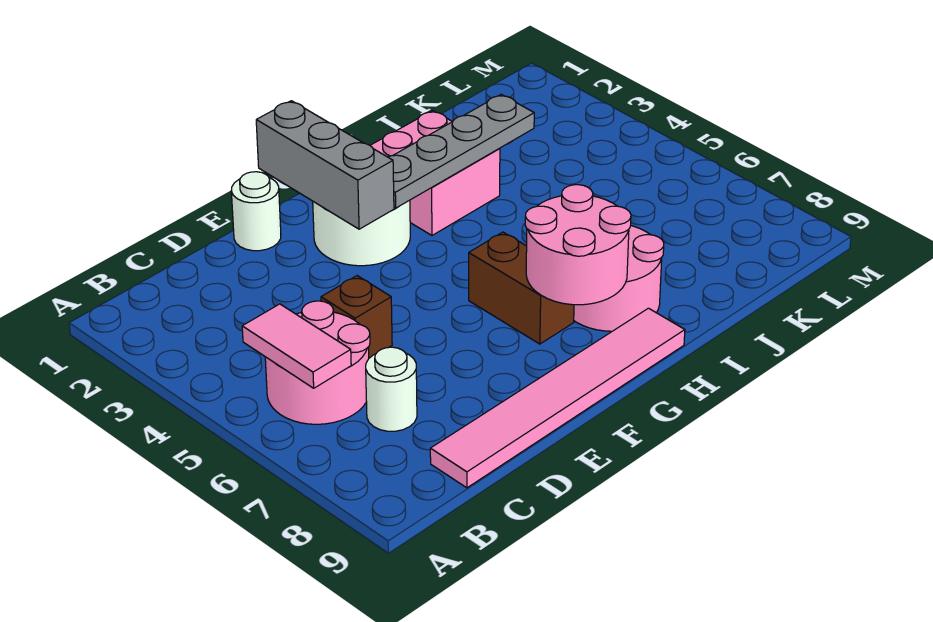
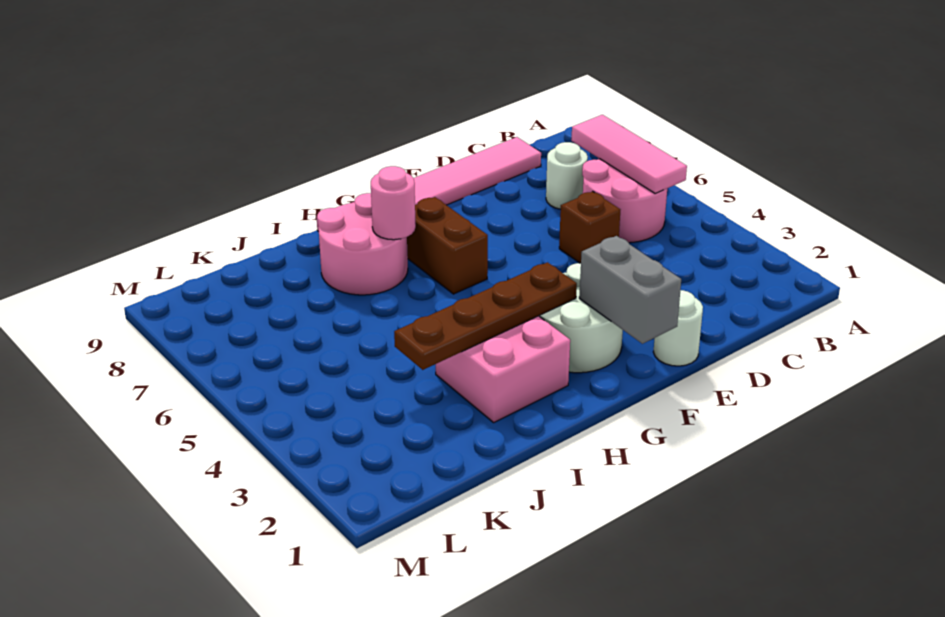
pink 1x2 tile [242,304,351,388] -> pink 1x3 tile [571,115,687,194]
grey 1x3 brick [256,101,394,229] -> grey 1x2 brick [579,236,681,344]
grey 1x4 plate [388,94,534,208] -> brown 1x4 plate [394,262,577,370]
pink 2x2 round brick [525,185,631,305] -> pink 1x1 round brick [371,166,416,240]

